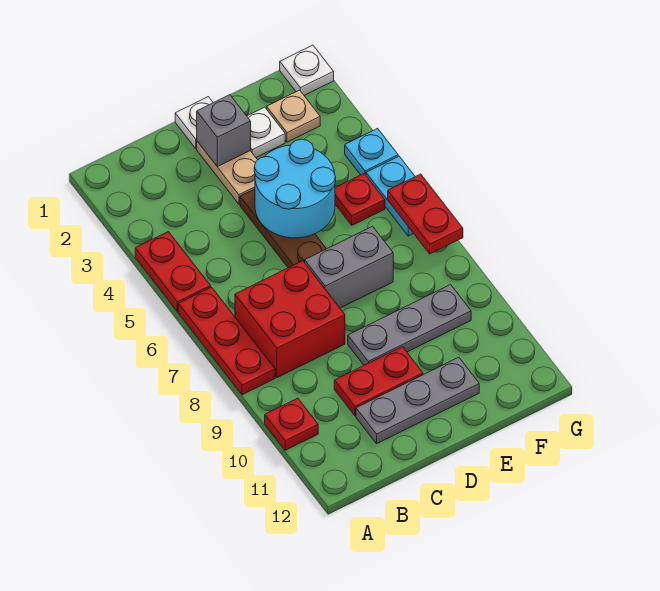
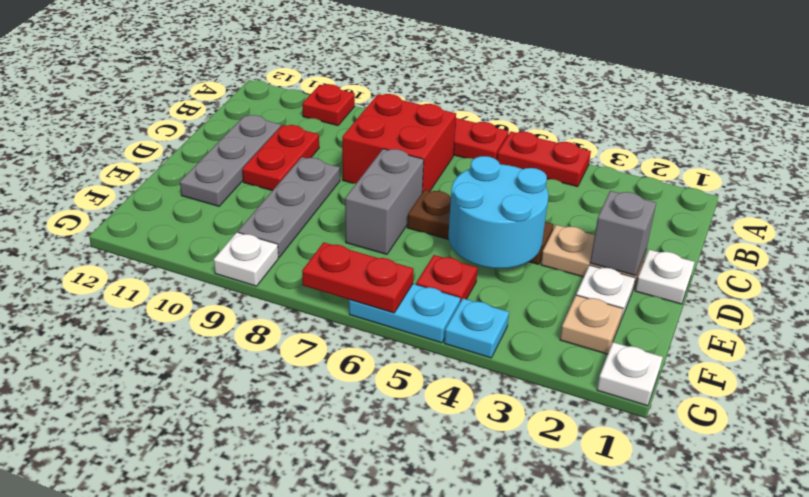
none -> white 1x1 plate [214,232,278,286]

